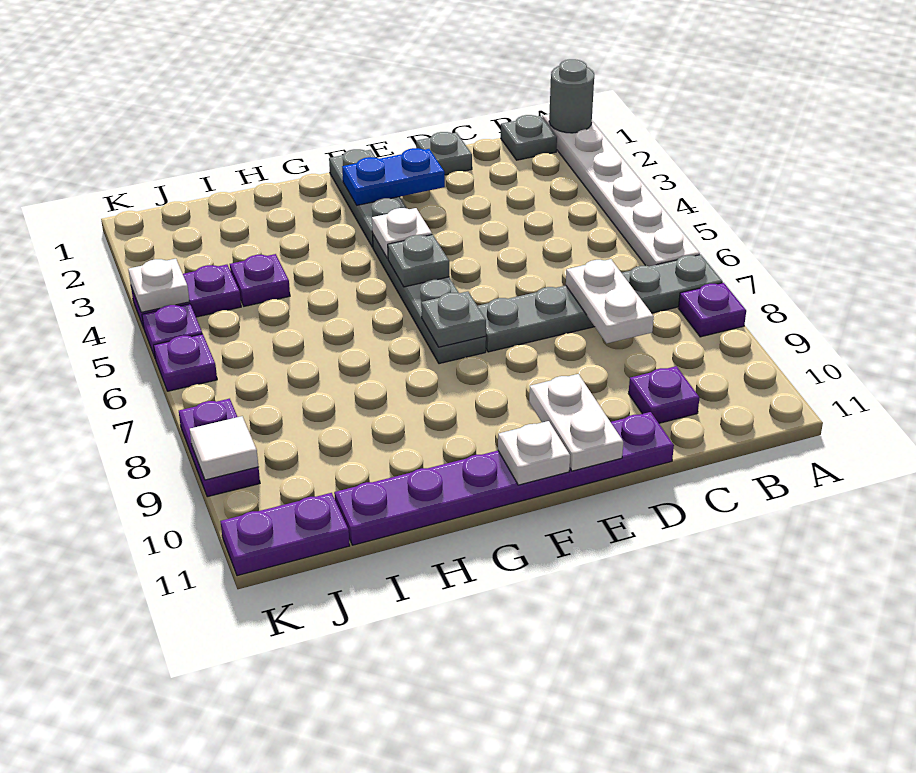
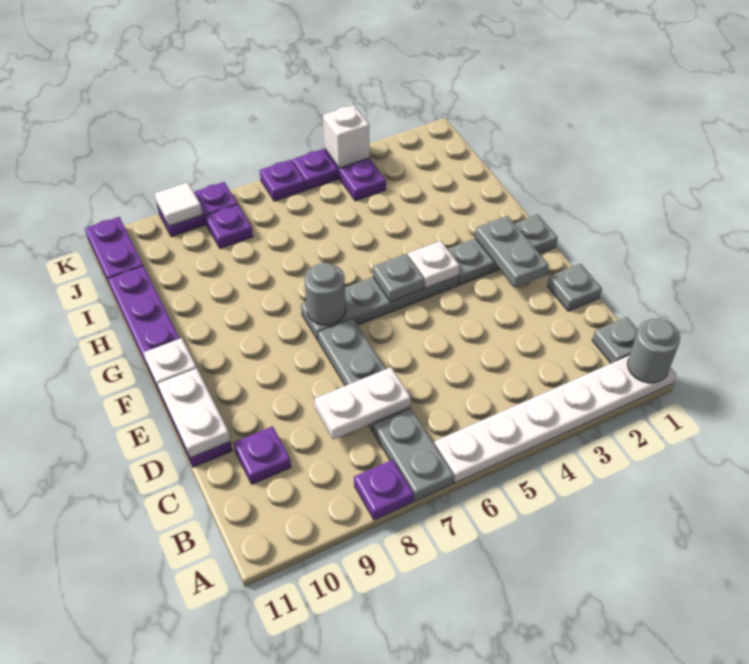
blue 1x2 plate [342,148,445,205] -> grey 1x2 plate [475,216,549,288]
white 1x2 plate [529,374,623,471] -> white 1x2 plate turned to [158,368,230,458]
grey 1x1 plate [421,291,486,347] -> grey 1x1 round brick [305,263,346,325]
purple 1x1 plate [230,254,290,306] -> purple 1x1 plate moved to [205,204,253,248]
white 1x1 plate [128,259,190,312] -> white 1x1 brick [323,105,370,168]

